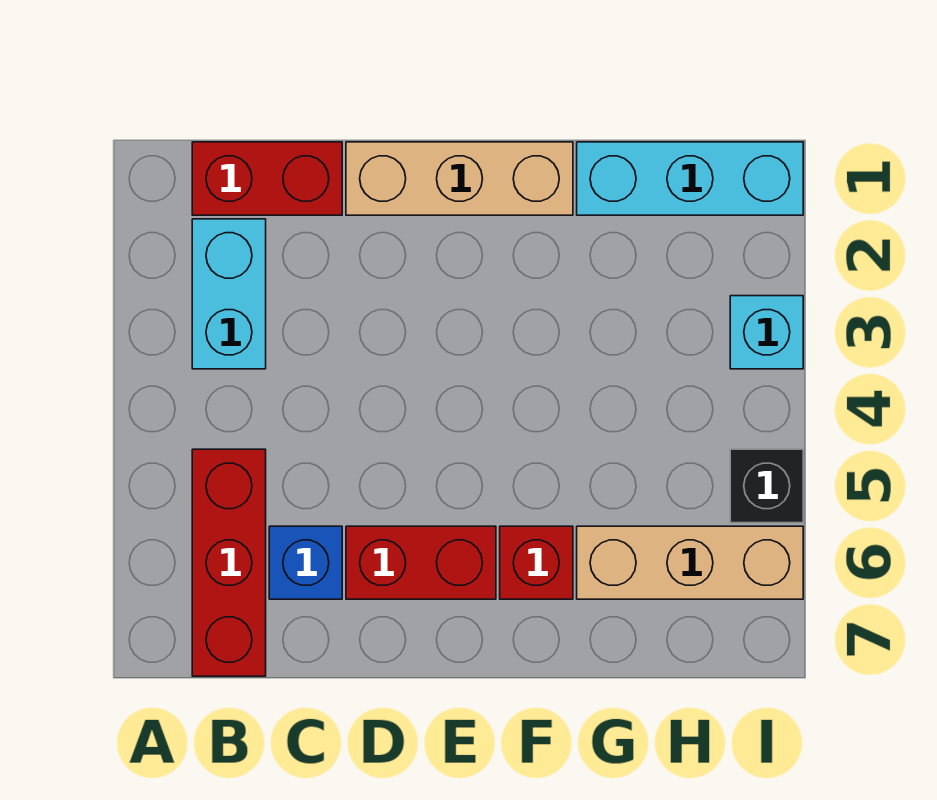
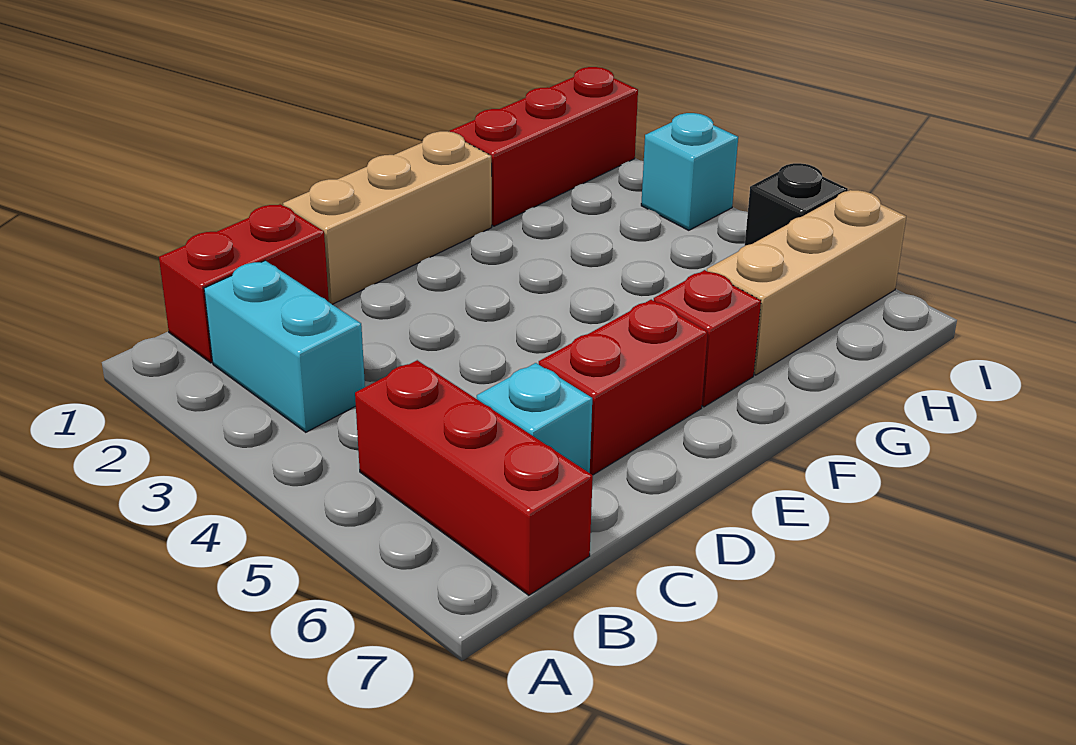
blue 1x1 brick [269,526,342,599] -> cyan 1x1 brick [477,363,592,473]
cyan 1x3 brick [577,142,803,215] -> red 1x3 brick [449,67,638,226]

